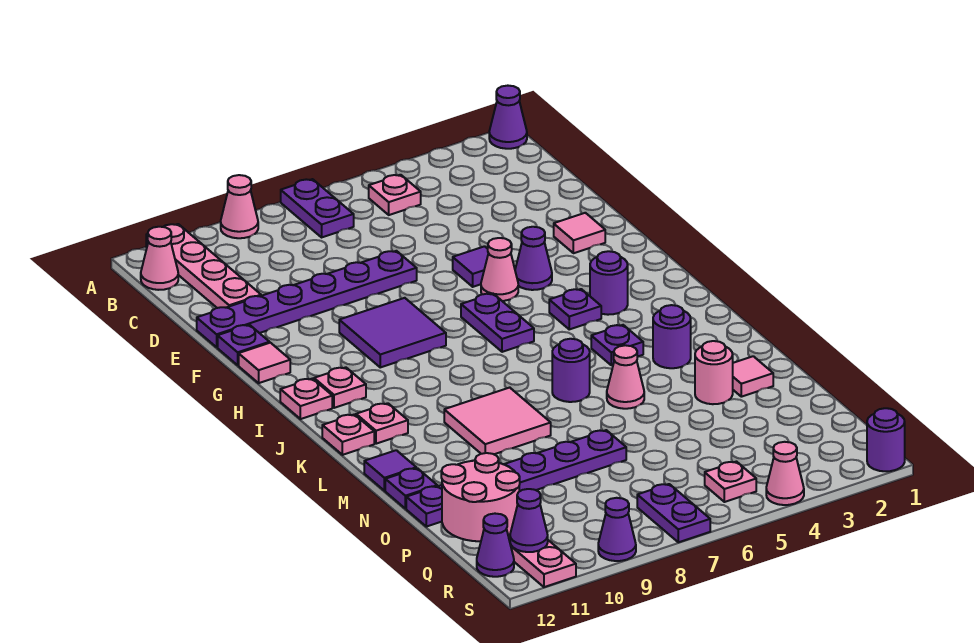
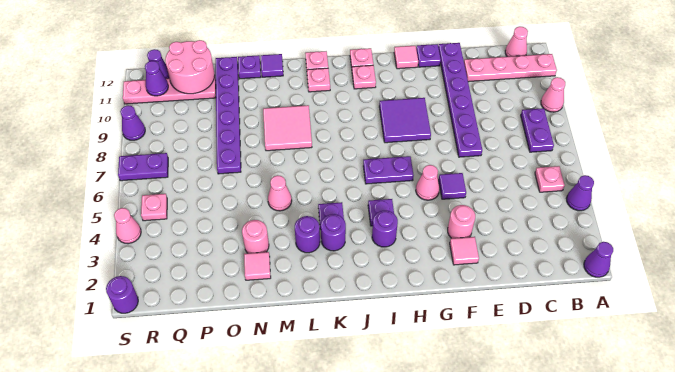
purple 1x2 plate [281,179,354,237] -> purple 1x2 plate turned to [521,108,554,152]
none -> pink 1x1 round brick [448,205,475,238]
purple 1x1 cone [515,227,552,290] -> purple 1x1 cone moved to [567,175,594,211]
purple 1x1 round brick [552,339,590,402] -> purple 1x1 round brick moved to [321,214,346,251]

